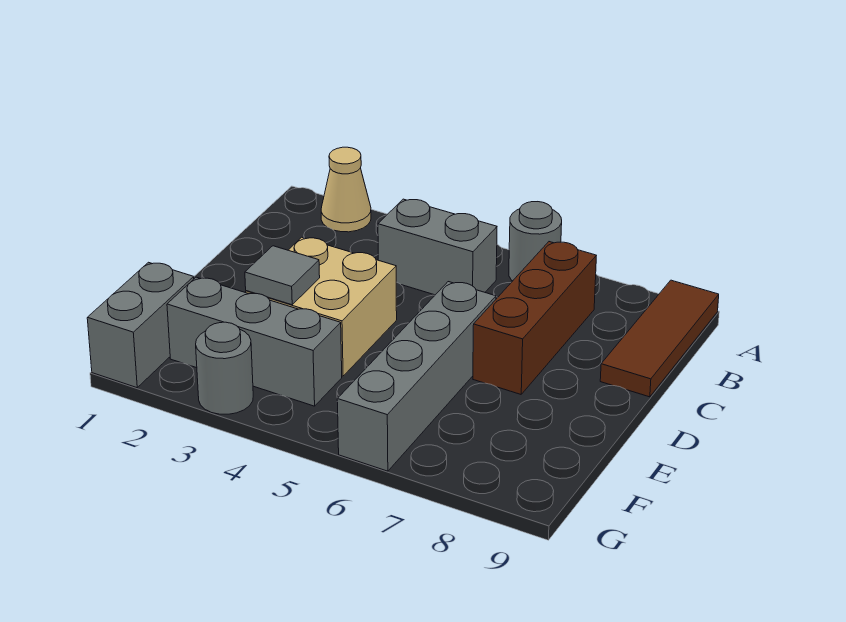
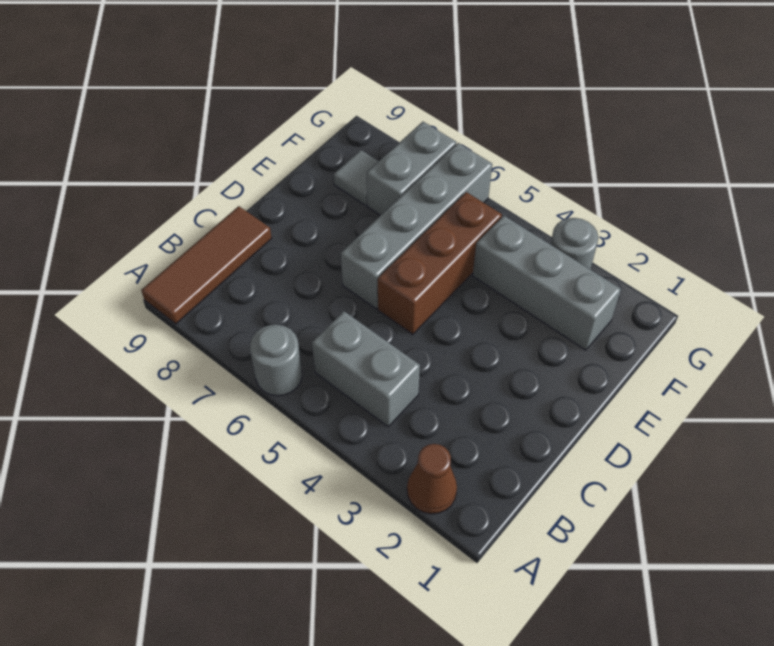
tan 1x1 cone [321,147,371,232] -> brown 1x1 cone [407,444,457,514]
brown 1x3 brick [473,242,596,394] -> brown 1x3 brick moved to [378,192,502,334]
tan 2x2 brick [246,237,397,376] -> none
grey 1x1 tile [245,246,320,305] -> grey 1x1 tile moved to [334,150,378,205]
grey 1x2 brick [87,262,194,388] -> grey 1x2 brick moved to [367,122,456,215]

